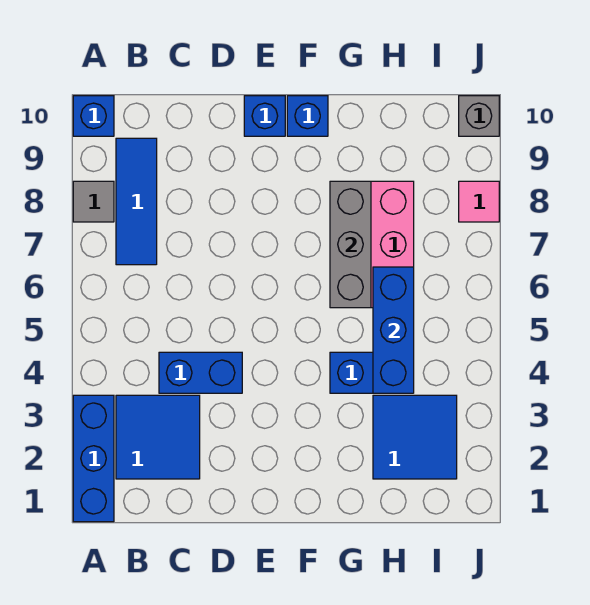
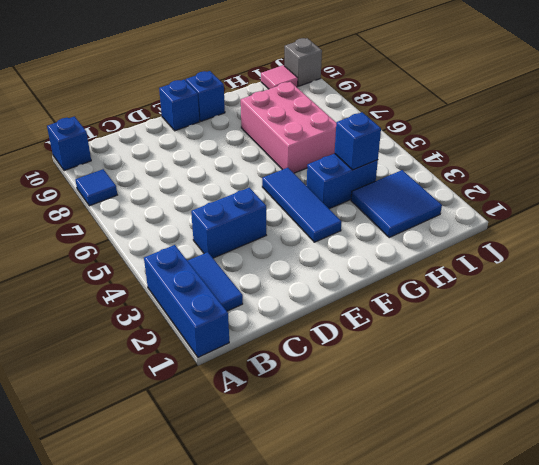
grey 1x1 tile [73,181,114,222] -> blue 1x1 tile [75,169,117,206]
blue 2x2 tile [116,395,200,479] -> blue 1x2 tile [188,252,243,311]
blue 1x3 tile [116,138,157,265] -> blue 1x3 tile moved to [262,168,342,242]
grey 1x3 brick [330,181,371,308] -> none
blue 1x3 brick [373,267,414,393] -> blue 1x1 brick [335,112,381,170]
pink 1x1 tile [459,181,499,222] -> pink 1x1 tile moved to [261,65,298,89]

